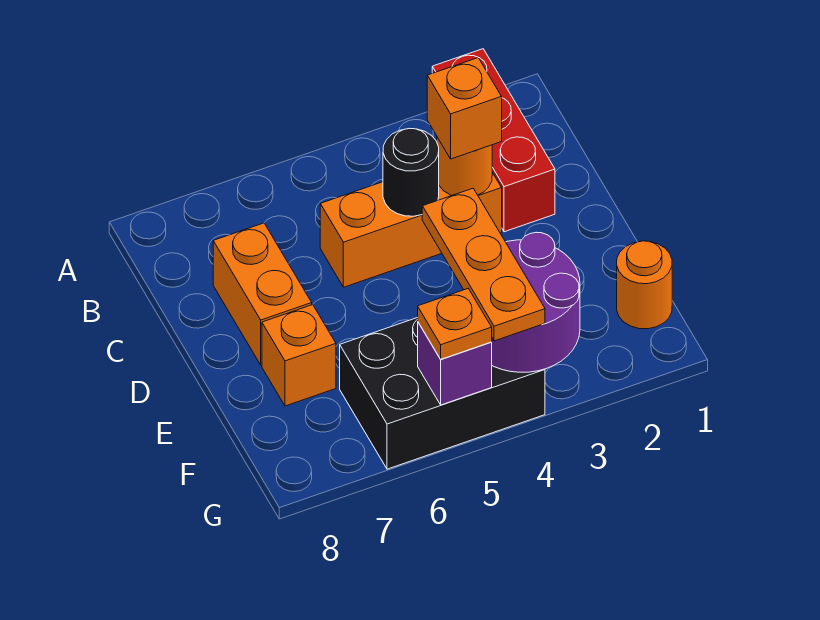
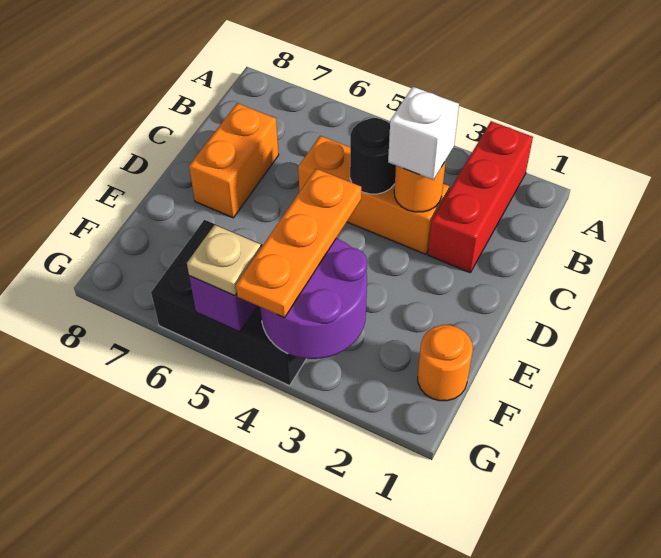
orange 1x1 brick [427,58,502,159] -> white 1x1 brick [388,87,459,180]
orange 1x1 brick [262,305,336,406] -> none
orange 1x1 plate [418,289,492,359] -> tan 1x1 plate [187,225,261,296]

